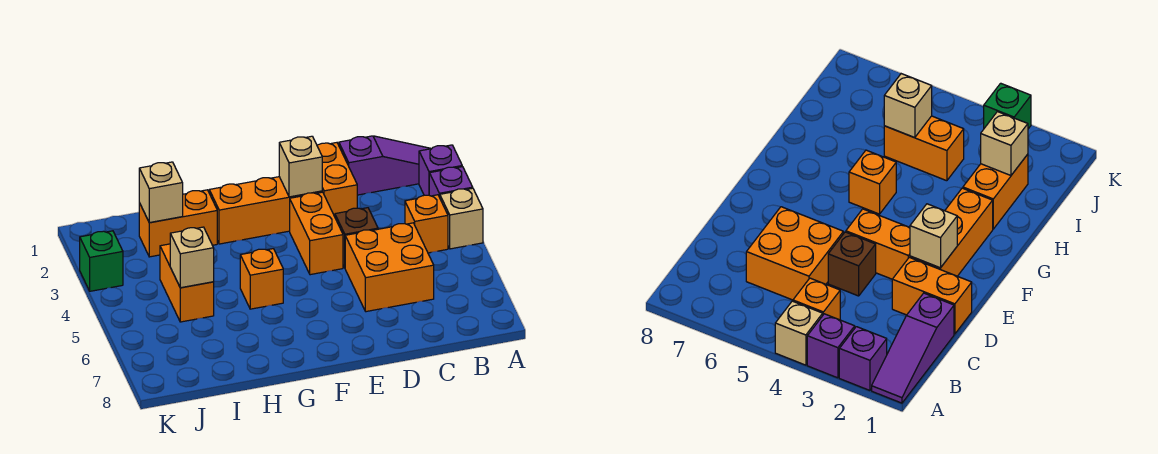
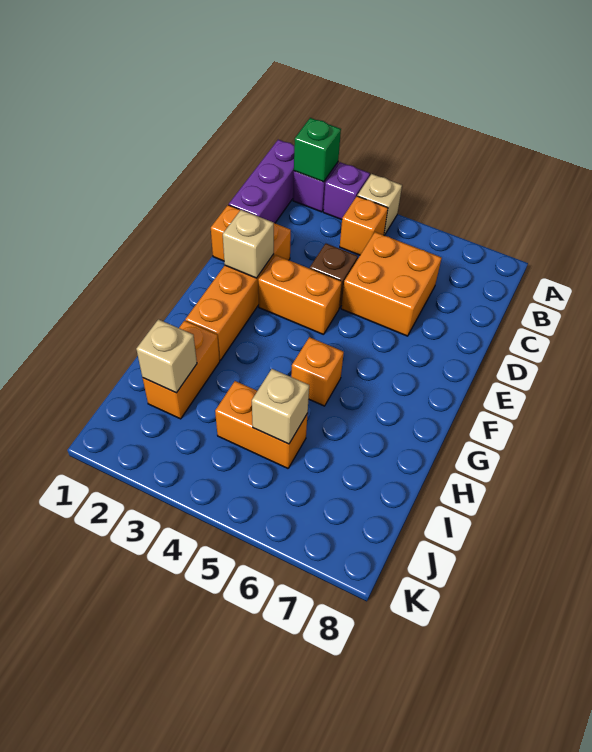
purple 1x3 slope [339,136,431,195] -> purple 1x3 brick [229,140,294,223]
green 1x1 brick [80,231,123,291] -> green 1x1 brick moved to [294,118,341,182]

